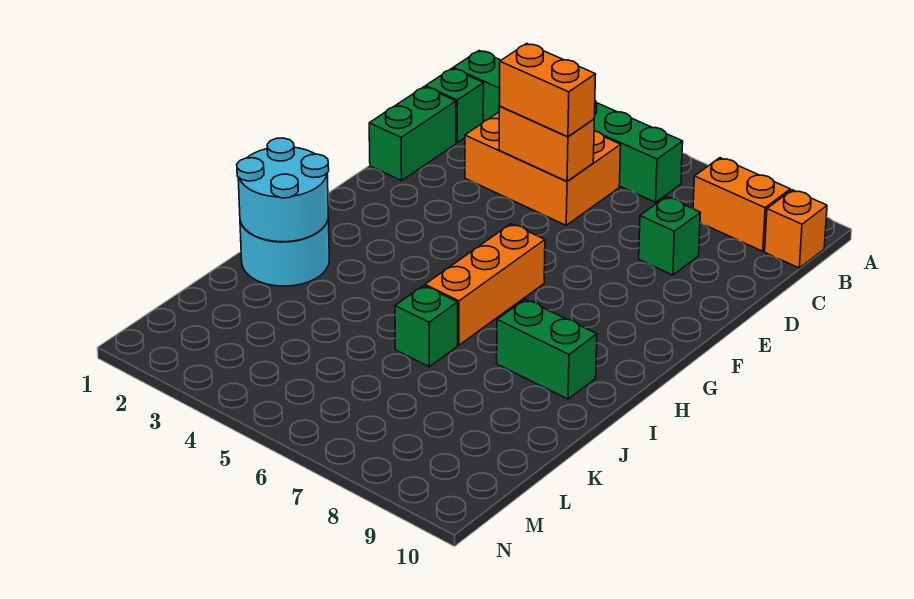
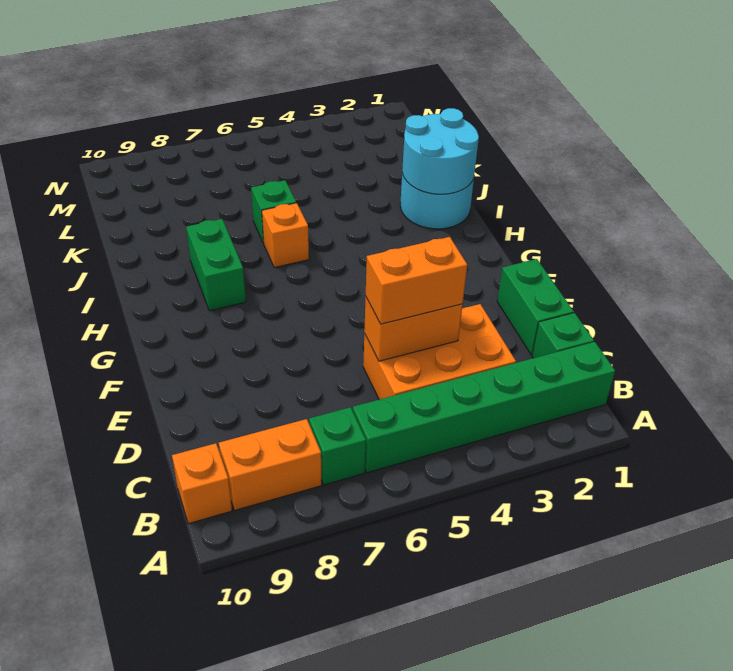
green 1x1 brick [639,197,700,275] -> green 1x1 brick moved to [309,407,366,485]
orange 1x3 brick [425,224,545,345] -> orange 1x1 brick [262,203,309,268]
green 1x2 brick [497,299,597,399] -> green 1x2 brick turned to [186,219,246,311]

